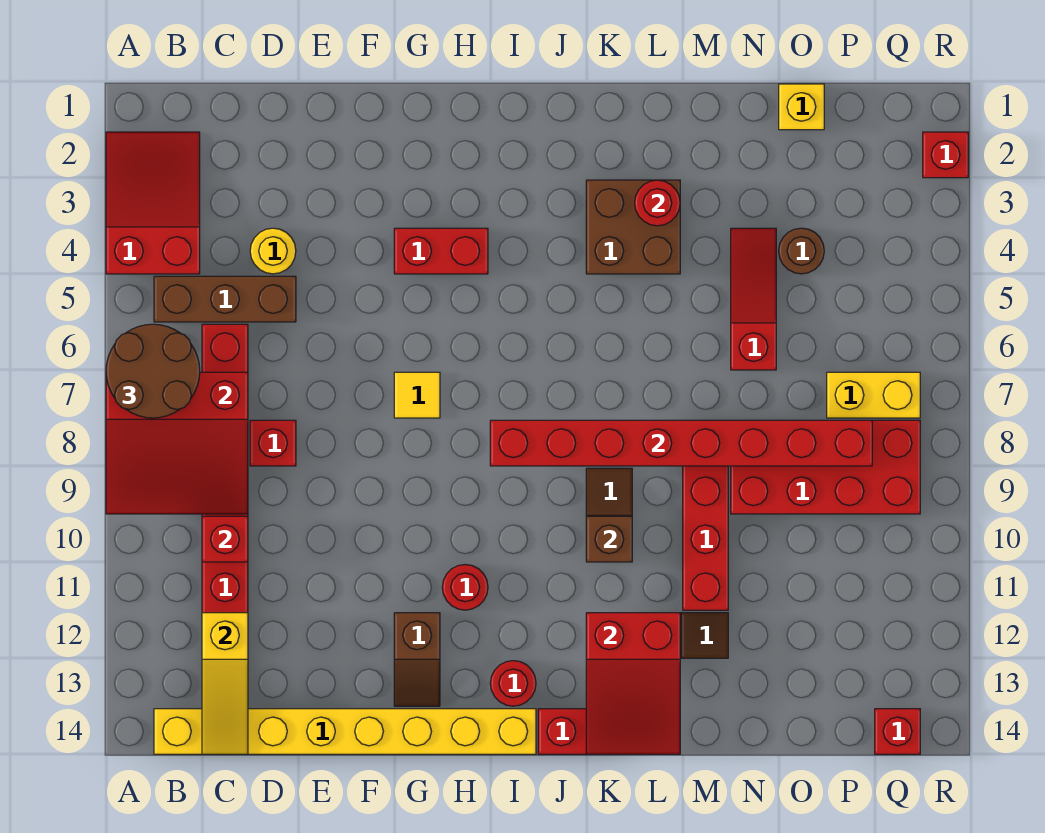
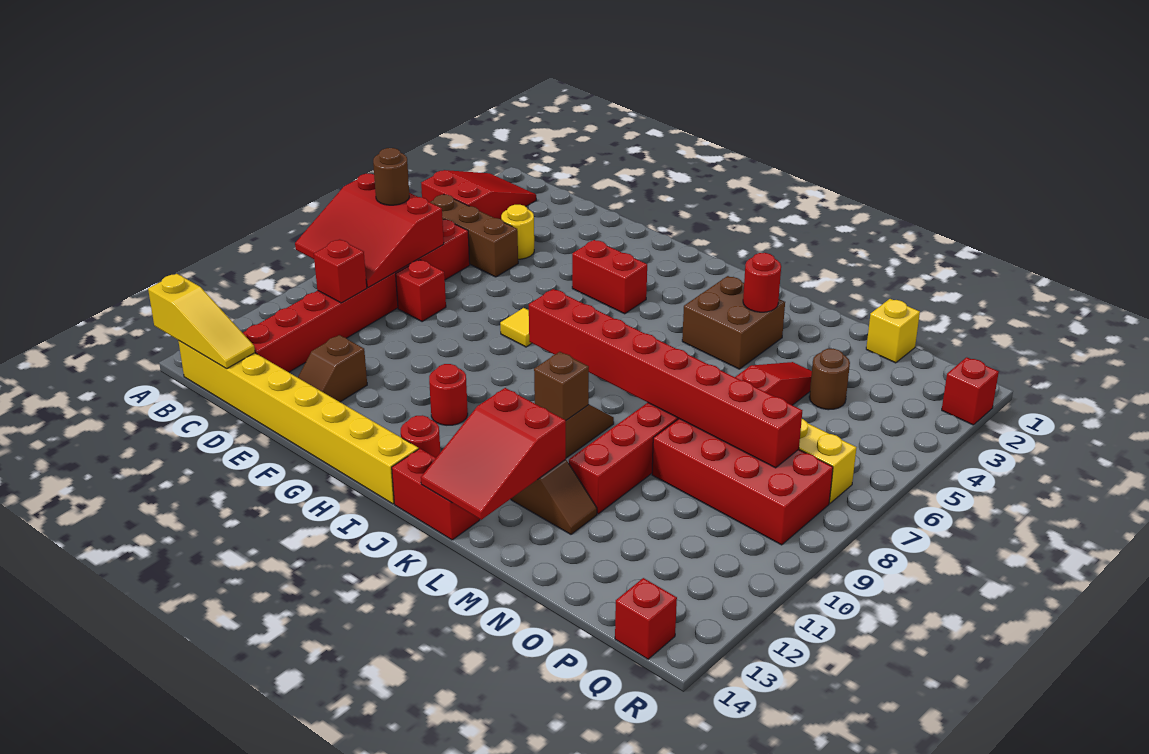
brown 2x2 round brick [106,324,200,418] -> brown 1x1 round brick [373,148,409,205]
yellow 1x3 slope [202,613,248,754] -> yellow 1x3 slope turned to [148,274,255,369]
brown 1x2 slope [394,613,440,706] -> brown 1x2 slope moved to [298,335,367,402]

